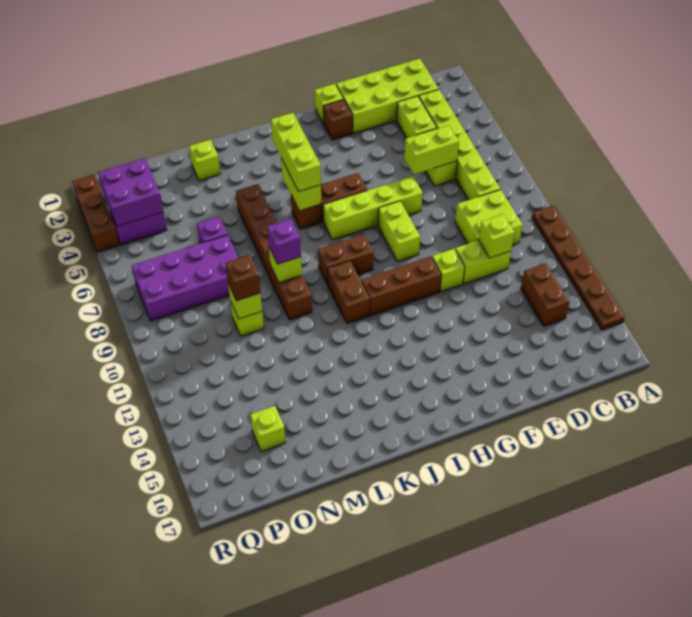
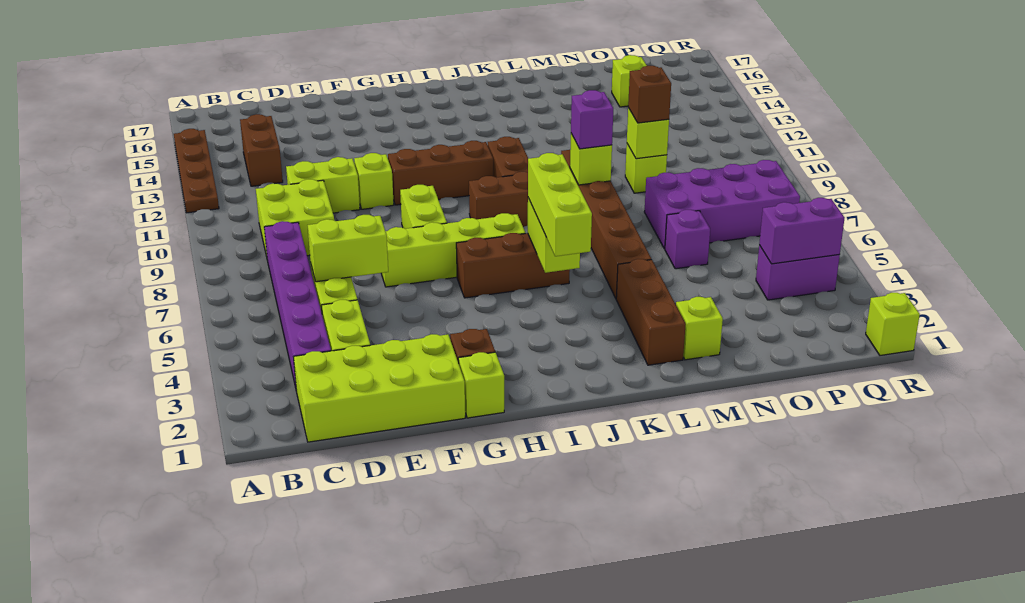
brown 1x6 plate [532,205,625,330] -> brown 1x4 plate [174,129,219,213]
lime 1x6 brick [419,90,500,200] -> purple 1x6 brick [264,221,331,391]
lime 1x1 brick [479,214,514,258] -> lime 1x1 brick moved to [866,293,920,355]
purple 2x2 brick [98,158,163,227] -> purple 1x2 brick [759,198,844,264]
brown 1x3 brick [72,174,119,252] -> brown 1x3 brick moved to [616,259,686,365]

